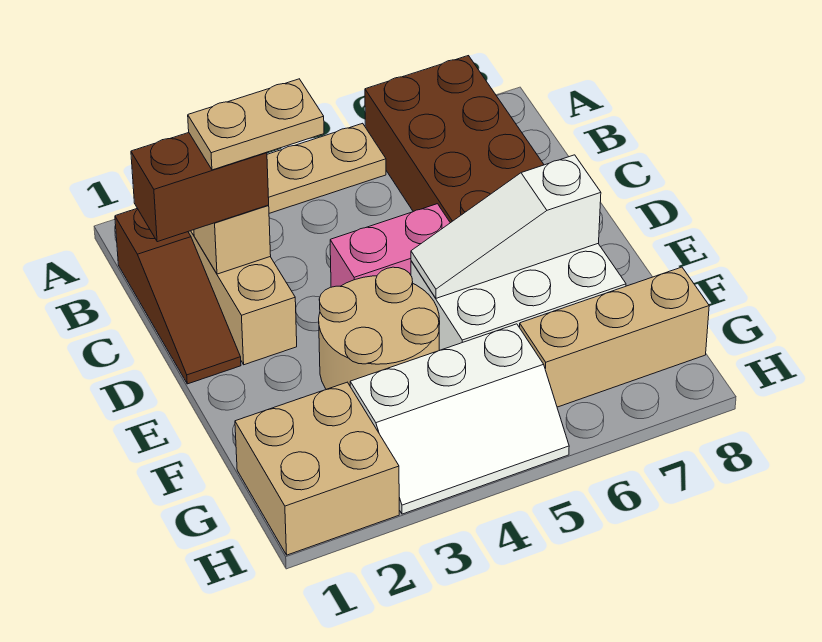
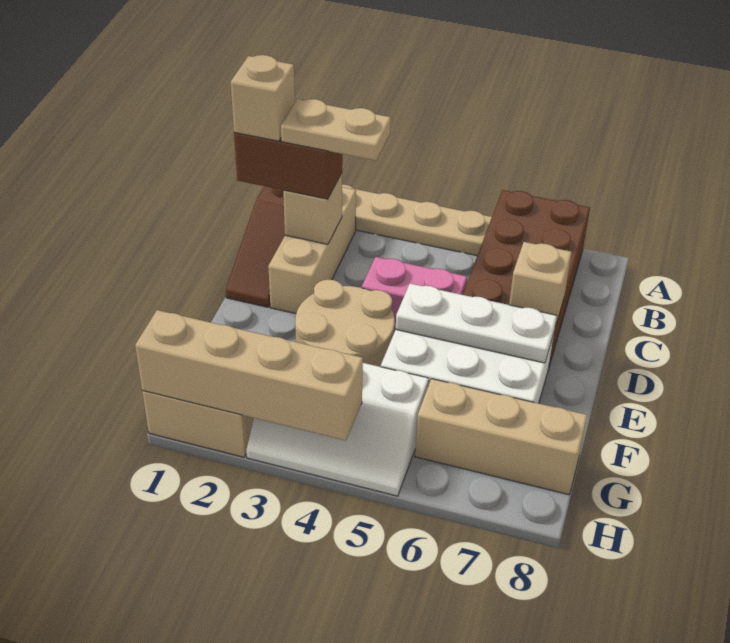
none -> tan 1x1 brick [231,55,295,141]
none -> tan 1x1 brick [509,242,572,326]
white 1x3 slope [411,155,601,298] -> white 1x3 plate [396,284,557,363]
none -> tan 1x4 brick [135,310,363,440]

